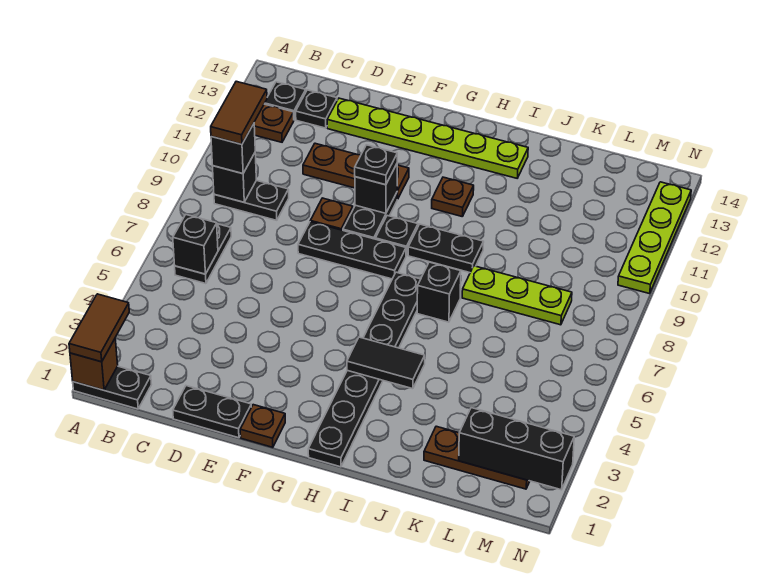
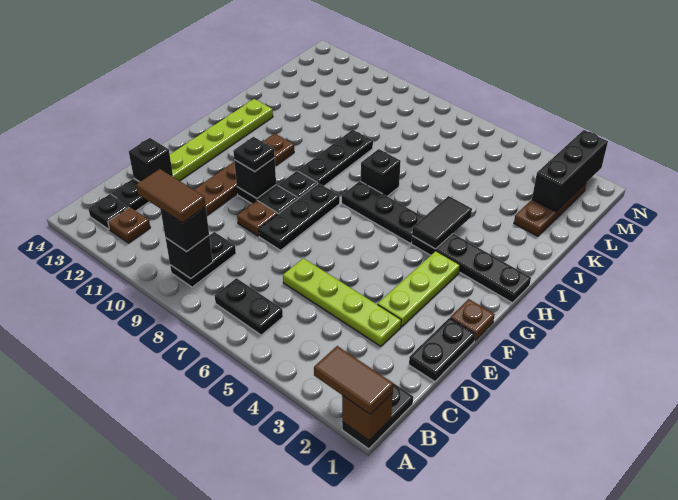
black 1x1 brick [173,215,218,274] -> black 1x1 brick moved to [129,138,173,182]
black 1x2 plate [408,224,484,273] -> black 1x3 plate [298,130,373,186]
lime 1x3 plate [462,266,572,325] -> lime 1x3 plate moved to [378,251,460,327]
lime 1x4 plate [618,182,691,294] -> lime 1x4 plate moved to [283,258,401,346]

